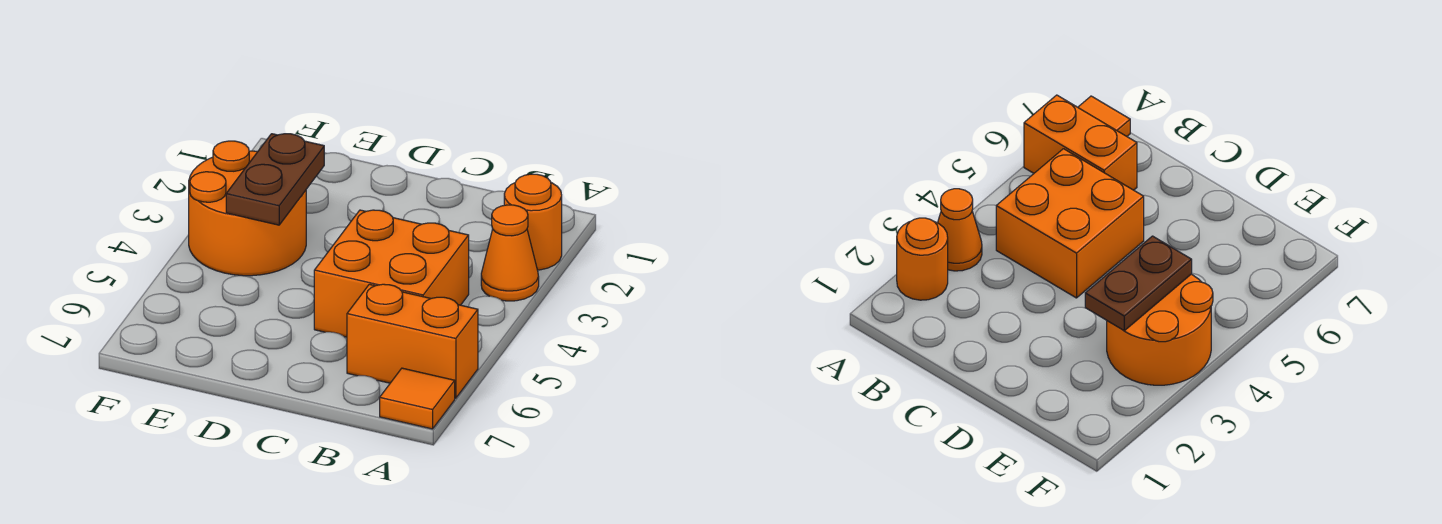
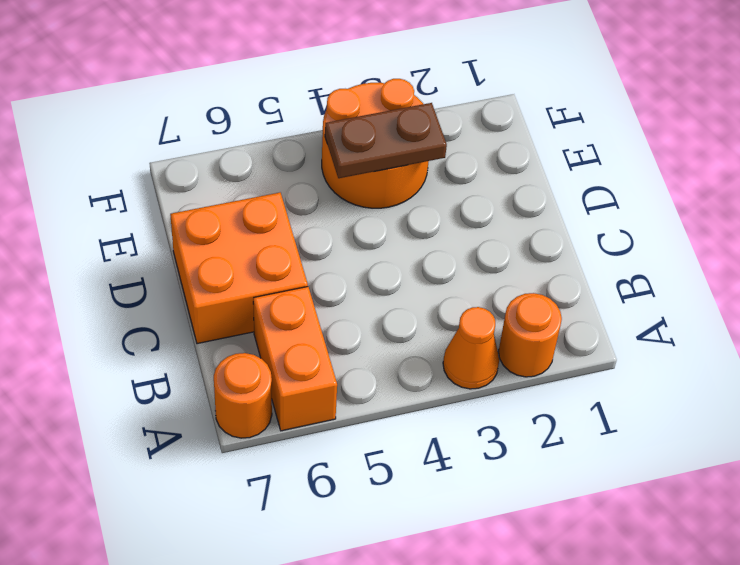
orange 1x1 tile [380,368,455,429] -> orange 1x1 round brick [214,353,272,438]
orange 2x2 brick [314,210,469,337] -> orange 2x2 brick moved to [170,193,308,344]

